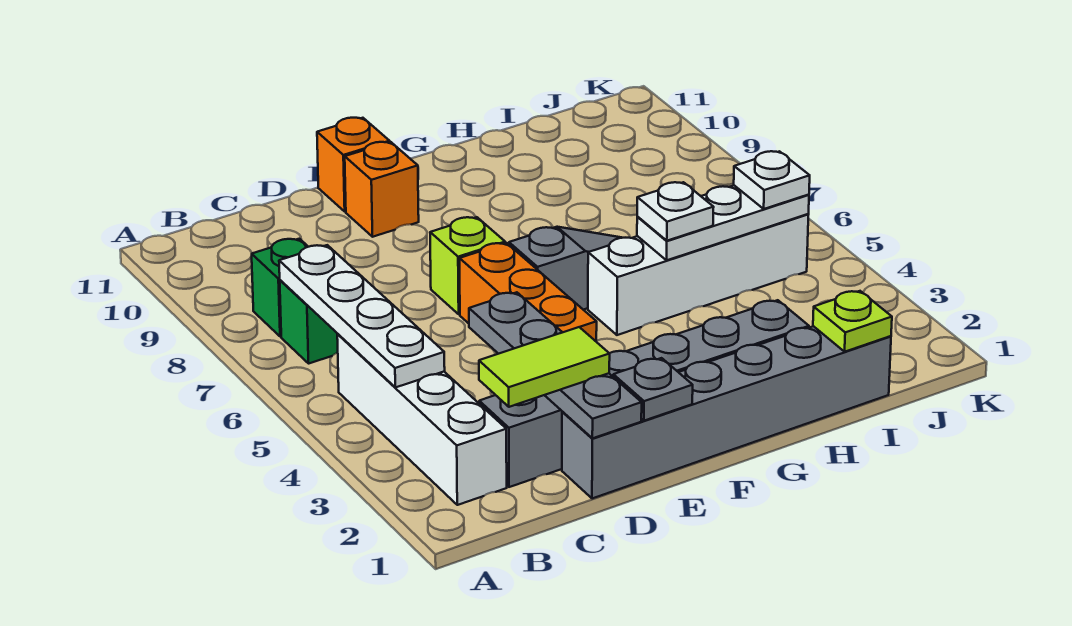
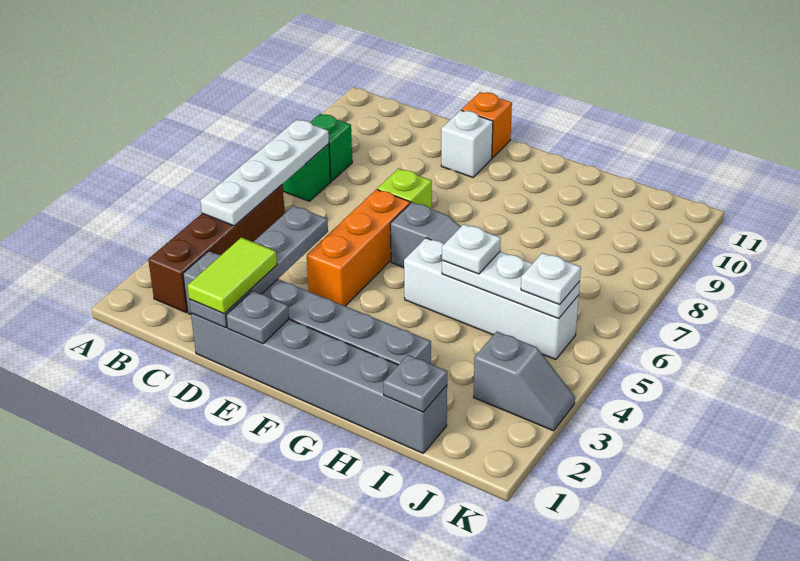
white 1x4 brick [337,334,507,505] -> brown 1x4 brick [148,185,285,312]
lime 1x2 tile [479,327,610,407] -> lime 1x2 tile turned to [187,237,277,314]
orange 1x1 brick [345,142,419,237] -> white 1x1 brick [441,110,493,177]
lime 1x1 plate [813,291,892,352] -> grey 1x1 plate [383,355,447,412]
none -> grey 1x2 slope [474,332,575,431]

